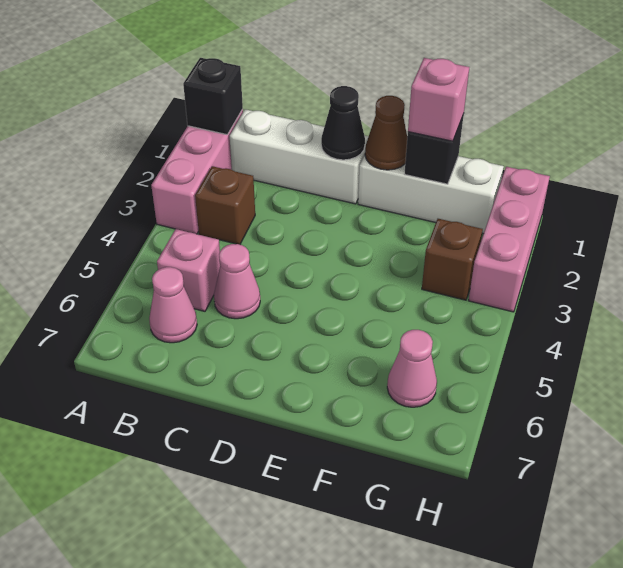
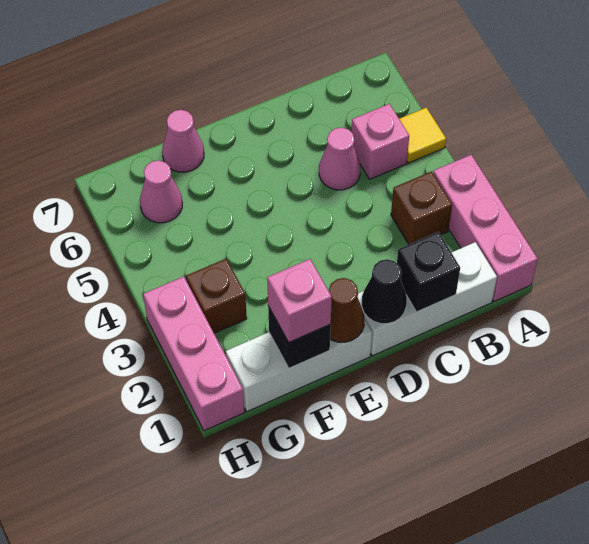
black 1x1 brick [183,58,243,135] -> black 1x1 brick moved to [397,232,460,312]
none -> yellow 1x1 tile [399,108,446,163]
pink 1x1 cone [149,267,197,343] -> pink 1x1 cone moved to [162,110,204,172]

